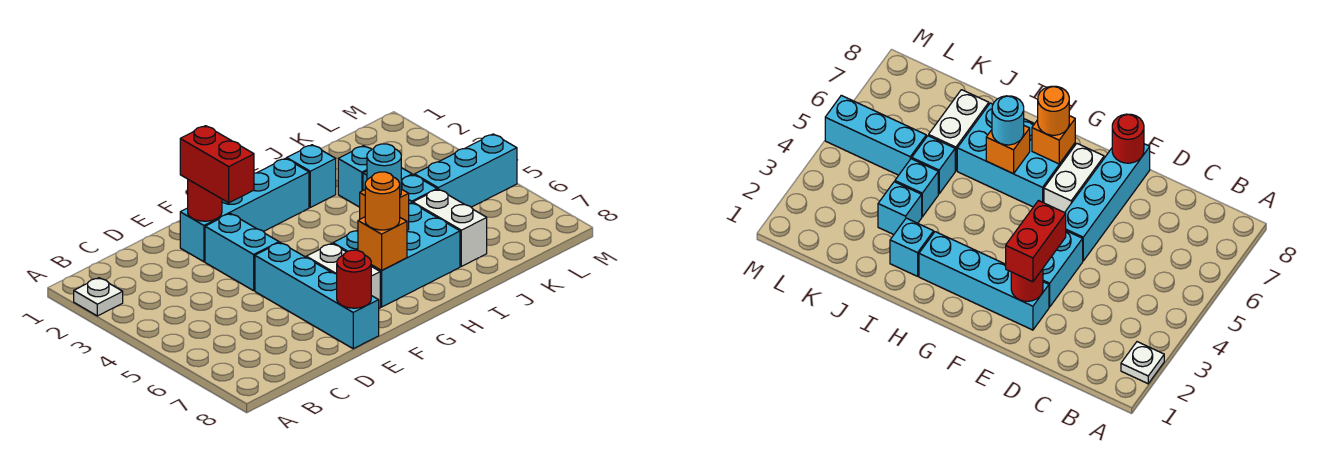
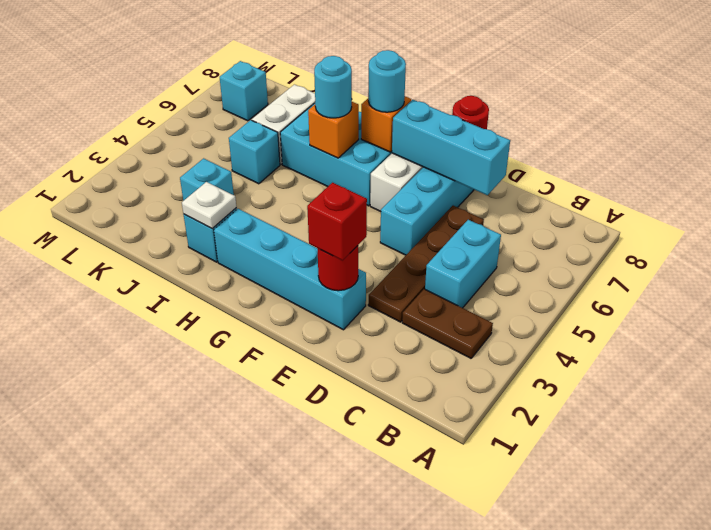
white 1x1 plate [74,278,123,316] -> white 1x1 plate moved to [182,182,236,229]
none -> brown 1x2 plate [402,289,493,358]
none -> brown 1x4 plate [368,206,484,322]
red 1x2 brick [180,126,254,203] -> red 1x1 brick [307,183,367,260]
cyan 1x2 brick [205,214,279,291] -> cyan 1x2 brick moved to [425,220,501,308]
orange 1x1 round brick [365,172,400,230] -> cyan 1x1 round brick [368,50,406,112]
cyan 1x1 brick [895,159,938,217] -> cyan 1x1 brick moved to [220,61,268,121]
cyan 1x3 brick [415,134,517,207] -> cyan 1x3 brick moved to [392,100,510,195]

